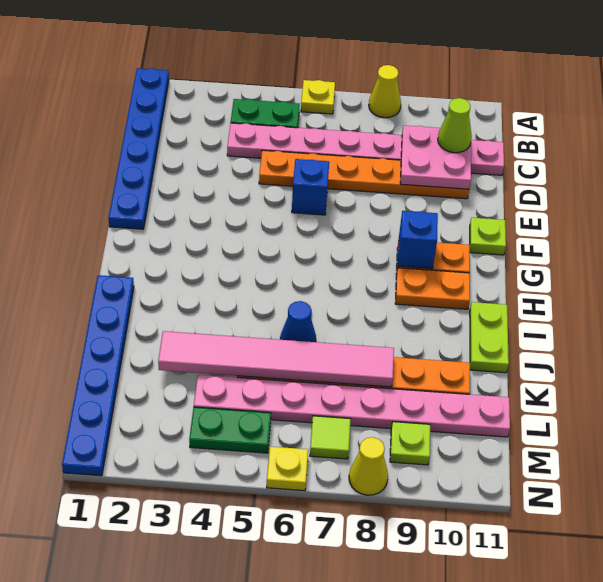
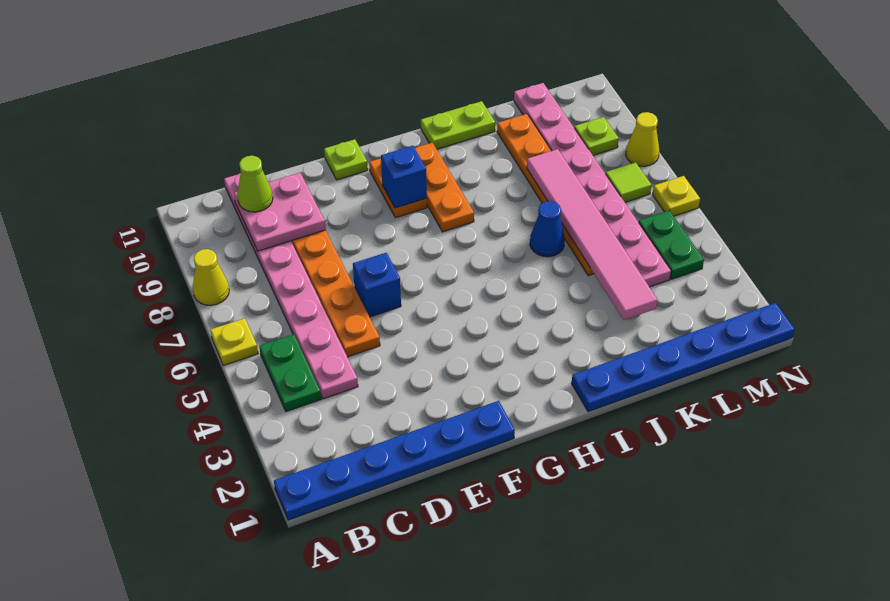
orange 1x2 plate [395,268,470,309] -> orange 1x3 plate [415,143,474,232]

